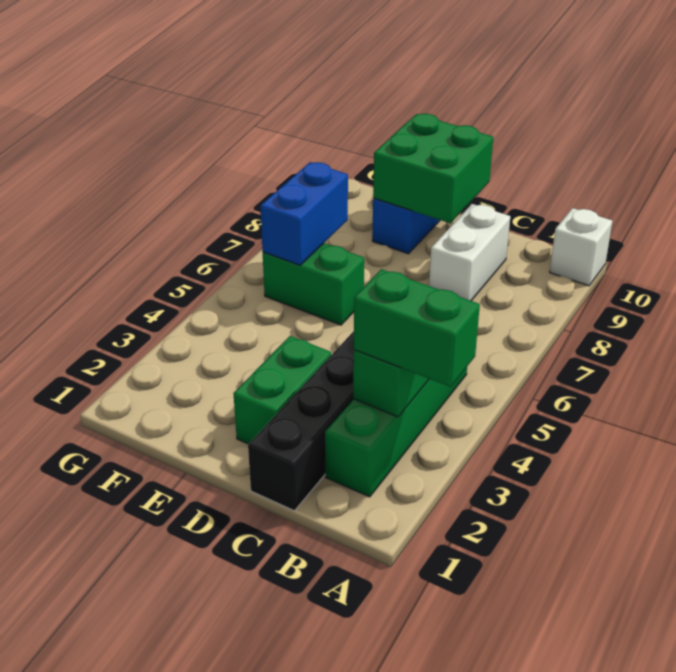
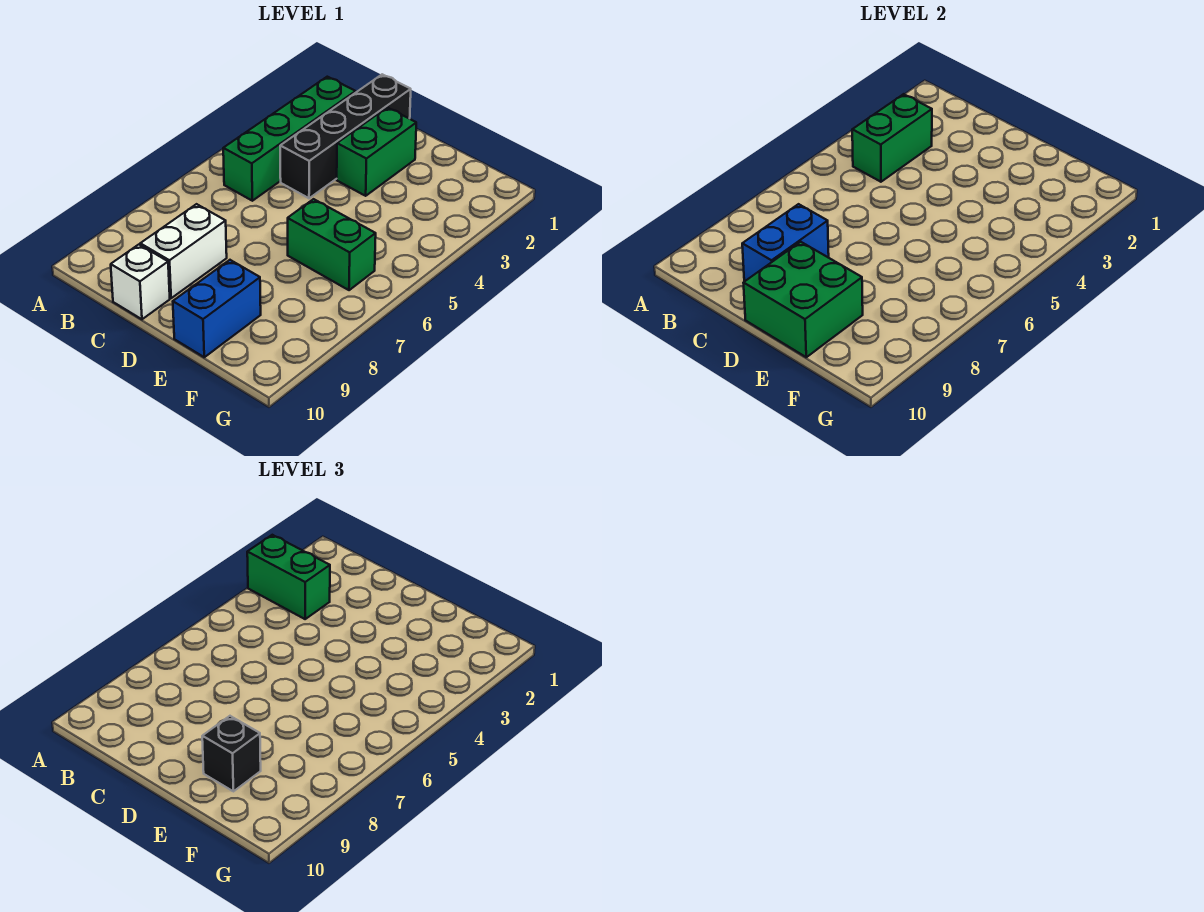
white 1x1 brick [550,208,612,286] -> white 1x1 brick moved to [111,245,170,319]
none -> black 1x1 brick [202,716,261,791]
blue 1x2 brick [260,162,348,265] -> blue 1x2 brick moved to [742,204,829,281]

